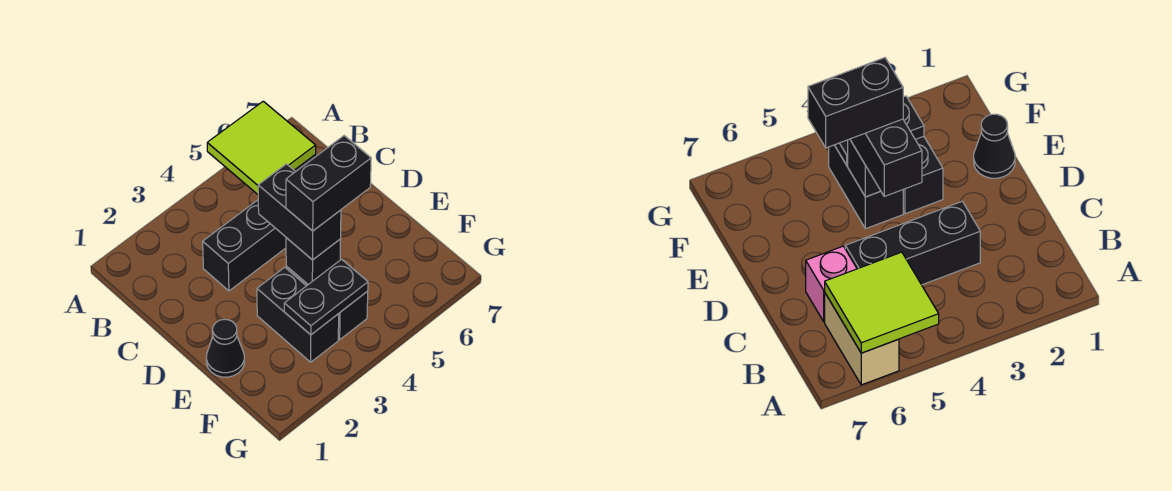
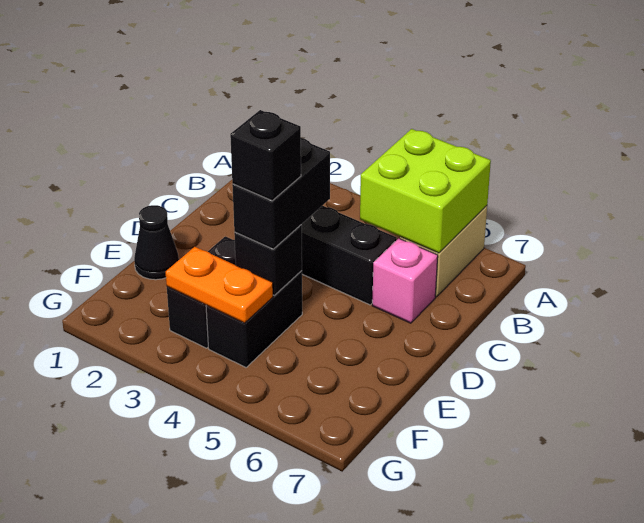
lime 2x2 tile [207,101,316,194] -> lime 2x2 brick [360,129,491,253]
black 1x2 brick [286,136,371,231] -> black 1x1 brick [230,110,301,201]
black 1x2 plate [284,259,368,335] -> orange 1x2 plate [166,247,273,323]

